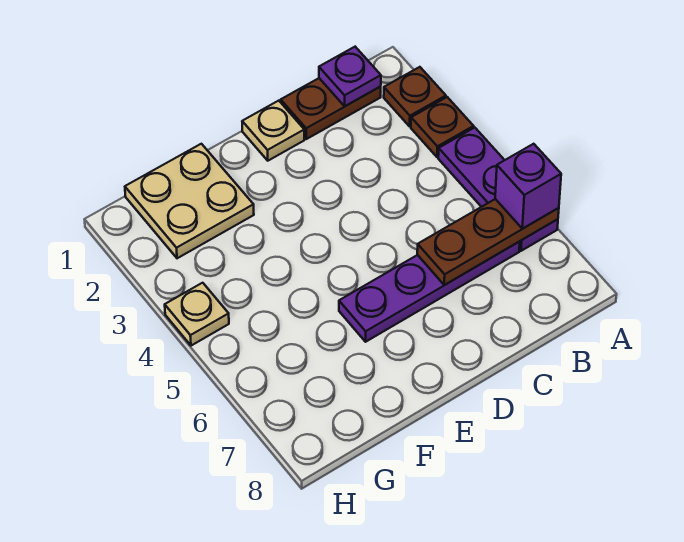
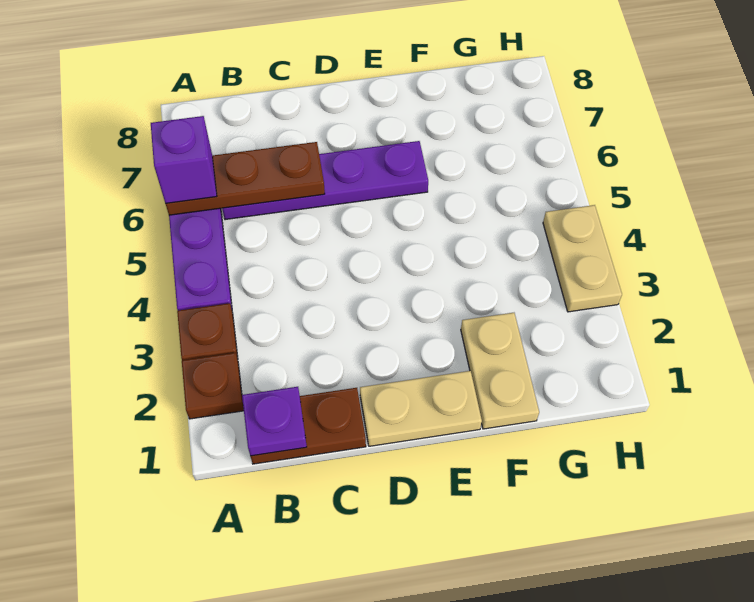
tan 1x1 plate [242,101,304,161] -> tan 1x2 plate [360,371,482,446]
tan 2x2 plate [125,144,254,258] -> tan 1x2 plate [461,313,539,429]
tan 1x1 plate [165,283,229,346] -> tan 1x2 plate [543,205,622,312]

